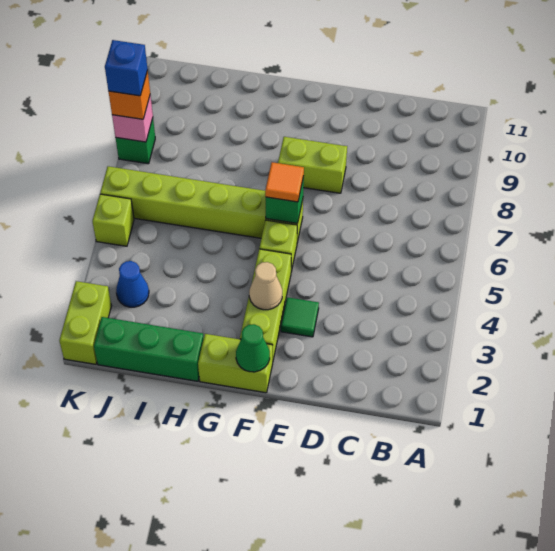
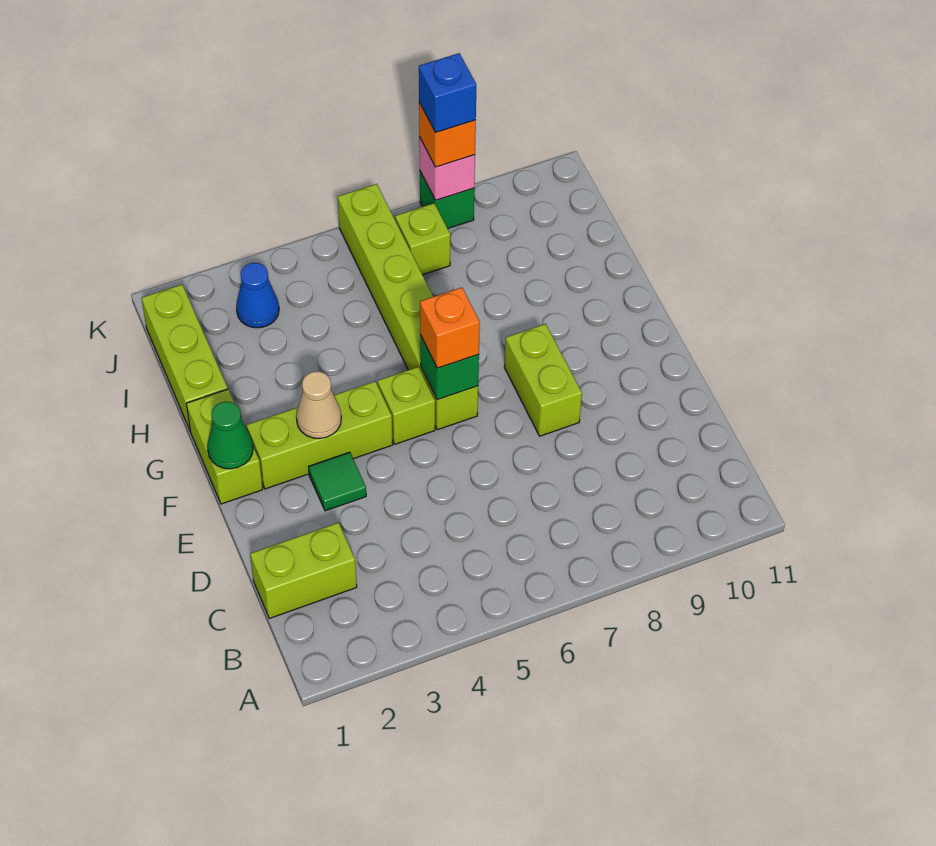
orange 1x1 tile [265,162,304,202] -> orange 1x1 brick [420,287,480,368]
green 1x3 brick [94,317,204,381] -> lime 1x3 brick [142,285,228,430]
lime 1x2 brick [59,281,112,364] -> lime 1x2 brick moved to [250,523,357,618]
lime 1x1 brick [92,194,134,246] -> lime 1x1 brick moved to [395,203,450,275]

